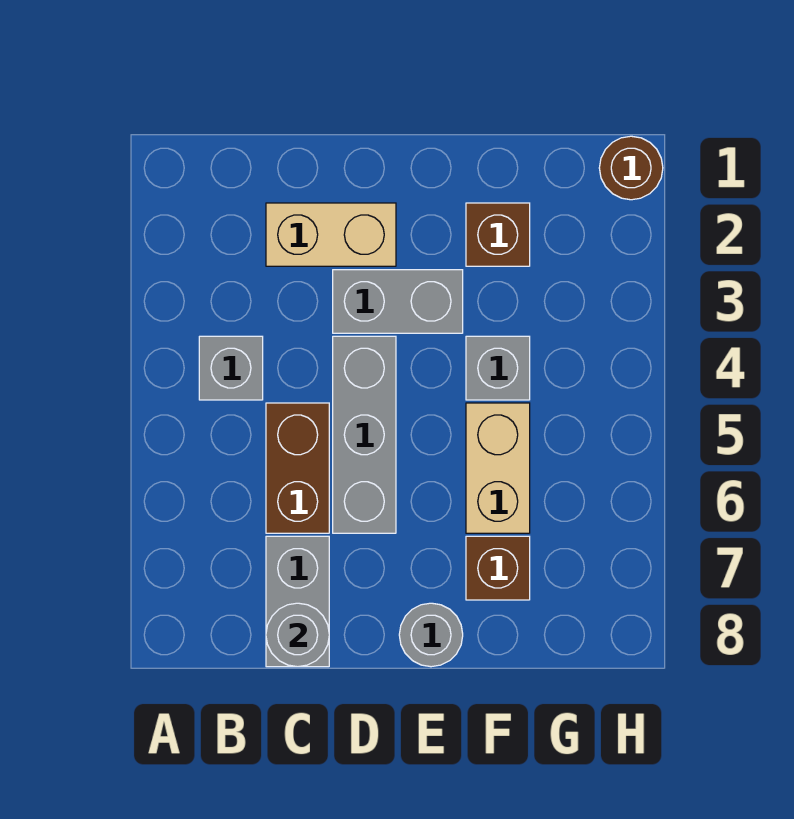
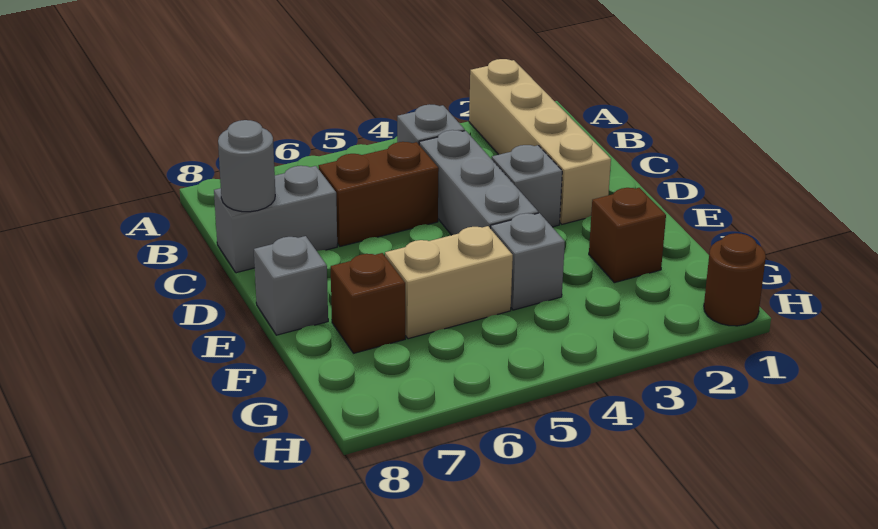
tan 1x2 brick [266,203,396,266] -> tan 1x4 brick [469,59,611,224]
grey 1x2 brick [333,270,463,333] -> grey 1x1 brick [492,145,562,227]
grey 1x3 brick [333,336,396,533] -> grey 1x3 brick turned to [419,130,538,235]
grey 1x1 round brick [399,603,463,667] -> grey 1x1 brick [254,236,328,335]

